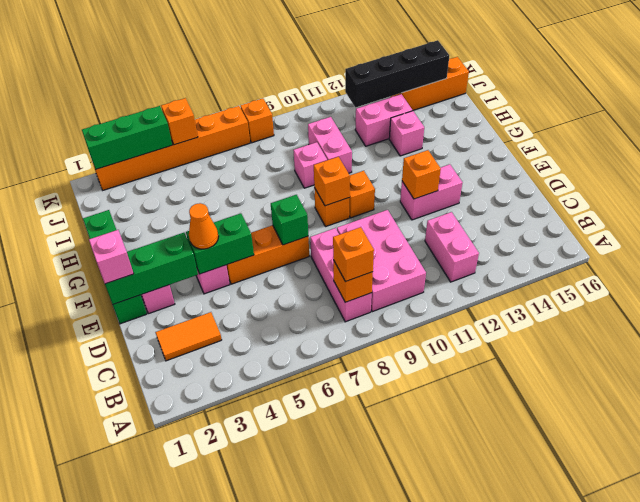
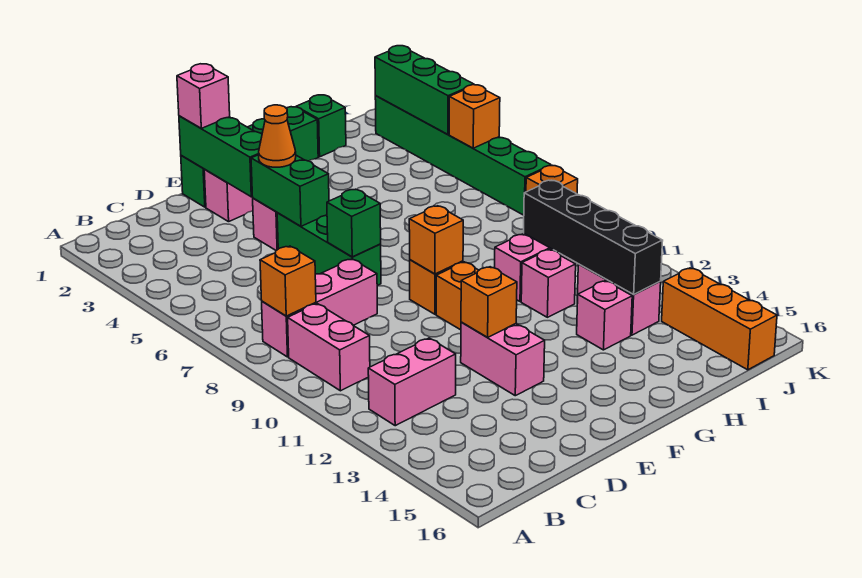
orange 1x1 brick [333,227,374,282] -> none
pink 2x3 brick [337,210,426,312] -> pink 1x2 brick [288,304,370,391]
orange 1x2 tile [155,312,222,361] -> none
orange 1x3 brick [226,225,309,284] -> green 1x3 brick [277,213,381,286]
pink 1x1 brick [293,142,327,188] -> pink 1x1 brick moved to [521,249,576,317]
none -> green 1x1 brick [296,95,346,157]
black 1x4 brick [345,40,449,107] -> black 1x4 brick moved to [524,180,663,295]
orange 1x6 brick [92,106,250,190] -> green 1x6 brick [375,96,551,215]

